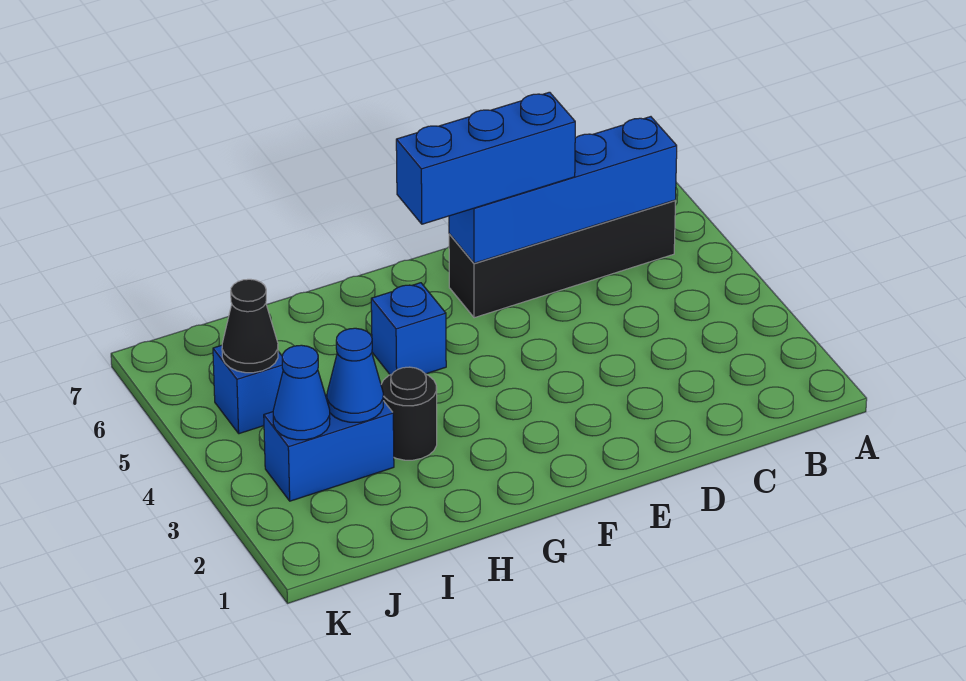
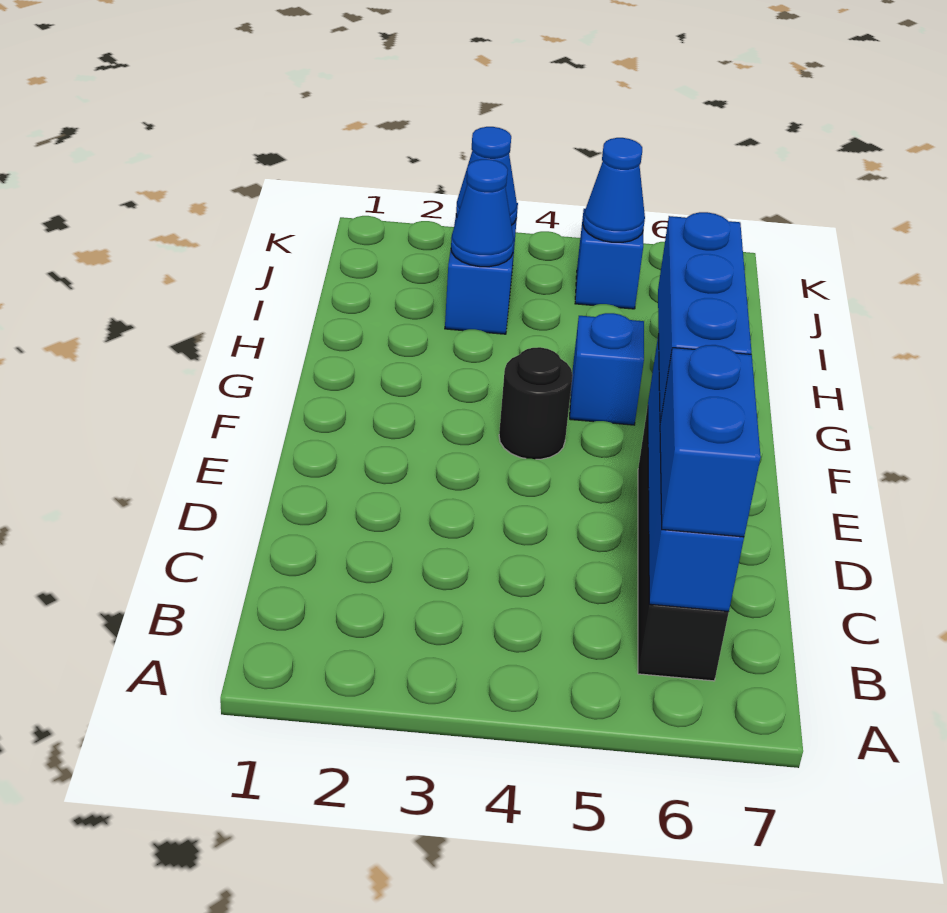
none -> blue 1x2 brick [660,345,761,537]
black 1x1 round brick [381,367,437,460] -> black 1x1 round brick moved to [499,347,573,459]
black 1x1 cone [222,279,278,373] -> blue 1x1 cone [583,138,645,242]

